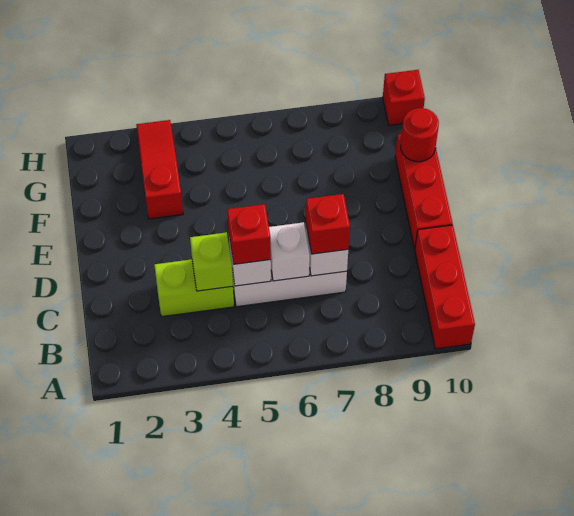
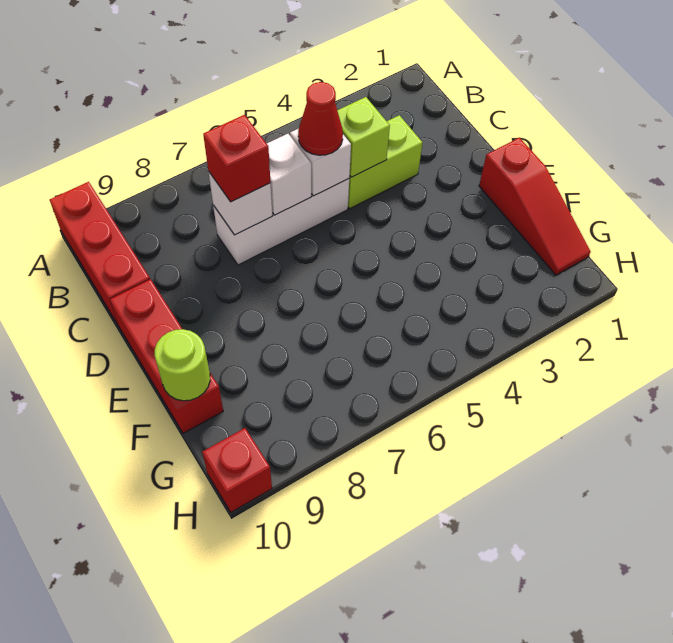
red 1x1 brick [227,204,271,264] -> red 1x1 cone [298,82,343,155]
red 1x3 slope [136,120,183,219] -> red 1x3 slope moved to [479,138,591,275]
red 1x1 round brick [401,108,439,162] -> lime 1x1 round brick [155,329,210,401]

